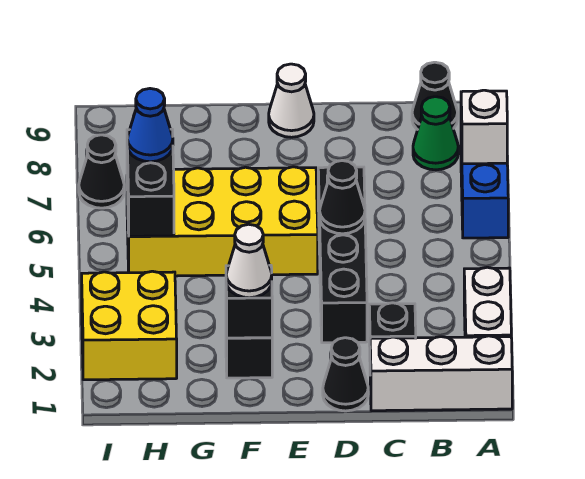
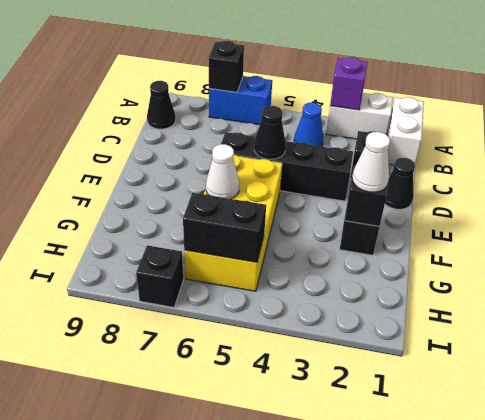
white 1x3 brick [370,336,512,411] -> white 1x2 brick [387,97,424,165]
none -> purple 1x1 brick [330,57,368,110]
white 1x1 brick [461,90,507,164] -> black 1x1 brick [209,41,244,92]
green 1x1 cone [413,97,458,170] -> none
white 1x1 cone [269,64,314,137] -> white 1x1 cone moved to [206,144,240,199]
yellow 2x2 brick [82,271,177,380] -> none
blue 1x1 cone [127,89,173,162] -> blue 1x1 cone moved to [294,103,323,147]
black 1x1 cone [79,135,124,208] -> black 1x1 brick [136,245,183,307]

